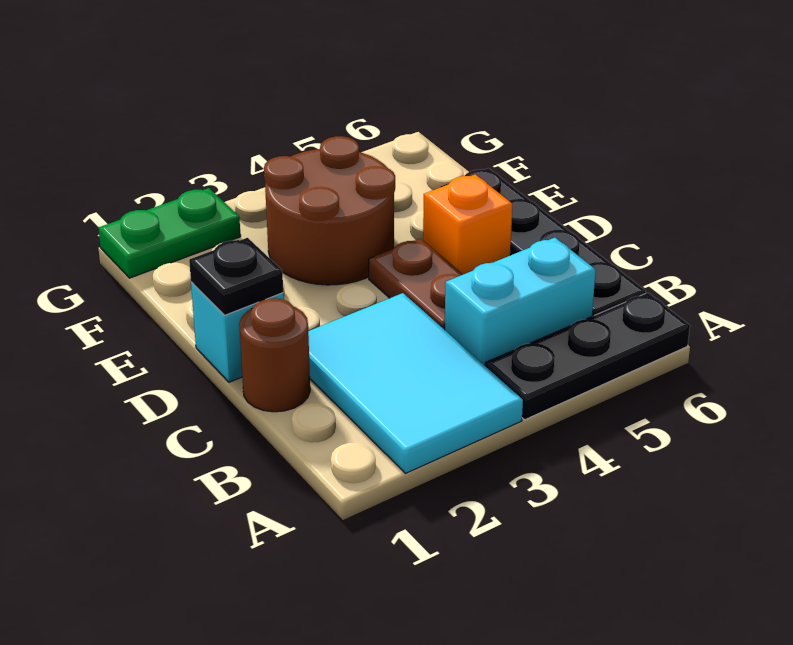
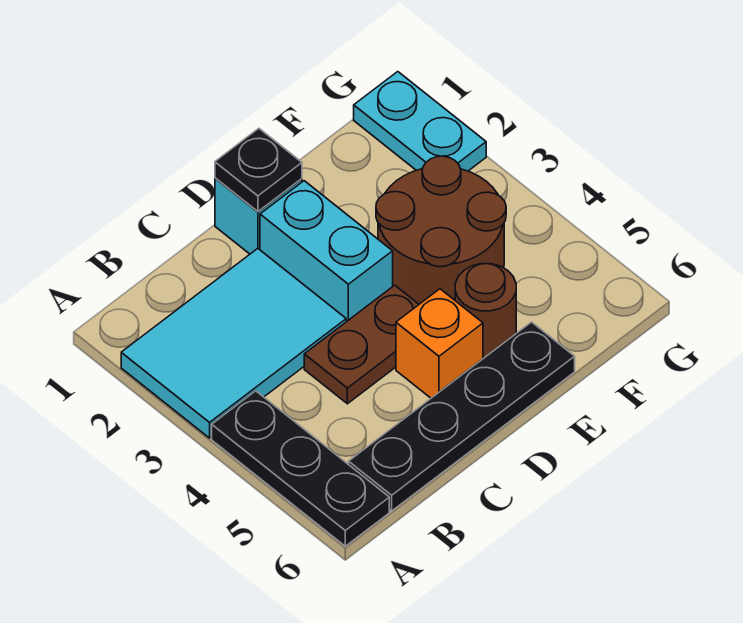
cyan 1x2 brick [445,238,596,365] -> cyan 1x2 brick moved to [260,181,393,322]
brown 1x1 round brick [239,298,310,412] -> brown 1x1 round brick moved to [455,264,516,359]
green 1x2 plate [98,188,241,278] -> cyan 1x2 plate [354,72,486,171]

